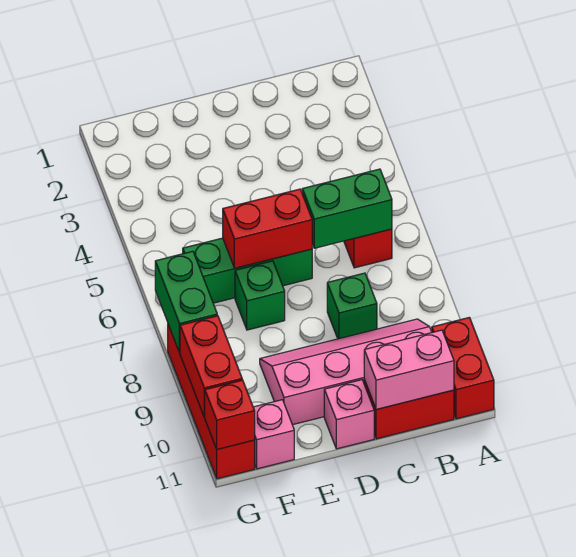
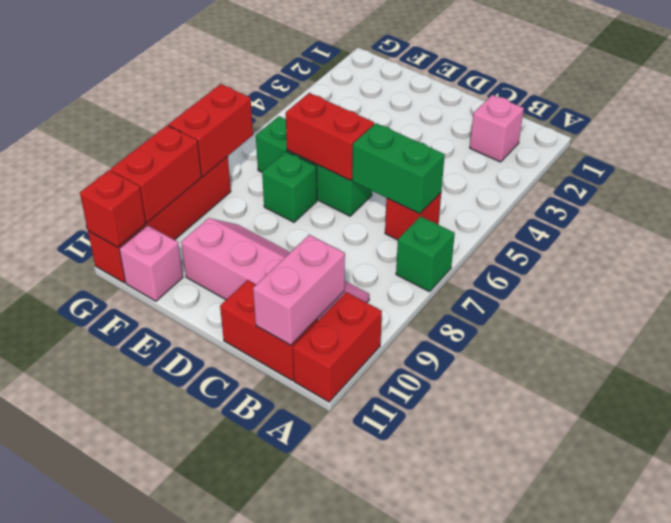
pink 1x2 brick [364,330,454,409] -> pink 1x2 brick turned to [253,235,345,345]
green 1x1 brick [327,273,377,339] -> green 1x1 brick moved to [396,216,455,292]
pink 1x1 brick [324,380,374,449] -> pink 1x1 brick moved to [470,95,524,162]
green 1x2 brick [155,251,217,353] -> red 1x2 brick [169,84,253,176]

